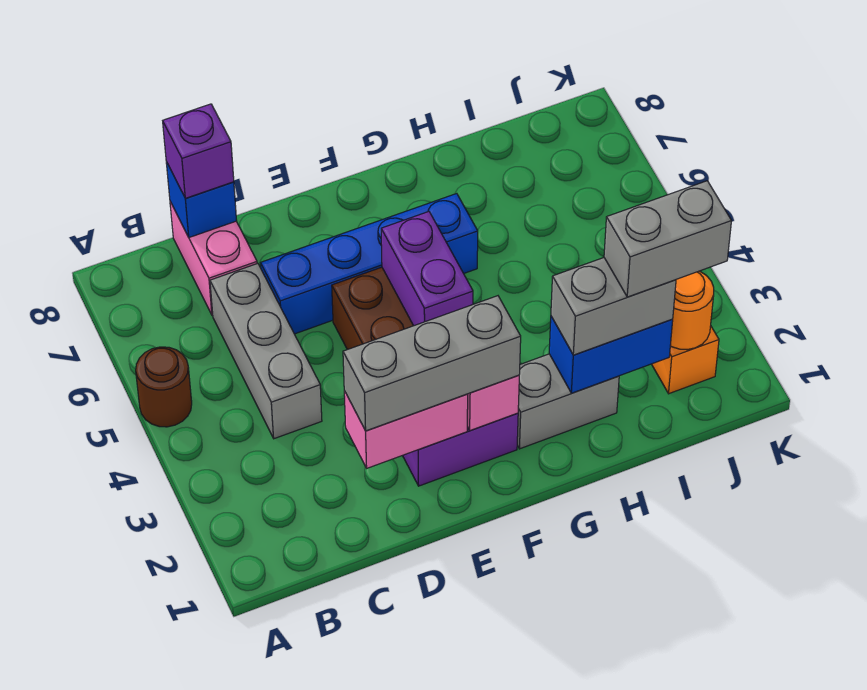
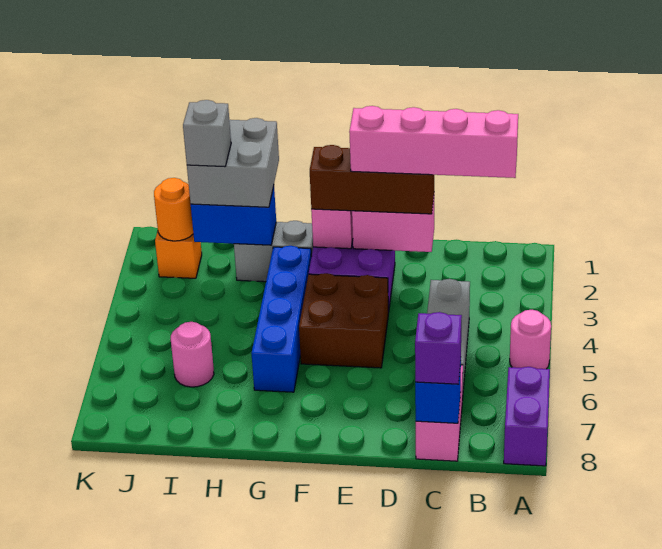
brown 1x1 round brick [136,347,192,427] -> pink 1x1 round brick [510,310,551,369]
none -> pink 1x4 brick [349,106,518,178]
grey 1x3 brick [343,296,521,431] -> brown 1x3 brick [310,145,434,214]
blue 1x4 brick [261,194,478,334] -> blue 1x4 brick turned to [251,246,312,392]
purple 1x2 brick [381,212,473,326] -> purple 1x2 brick moved to [504,367,550,466]
grey 1x2 brick [551,258,676,355] -> grey 2x2 brick [187,118,279,207]
grey 1x2 brick [604,181,731,297] -> grey 1x1 brick [183,100,231,167]
none -> pink 1x1 round brick [171,322,214,387]

